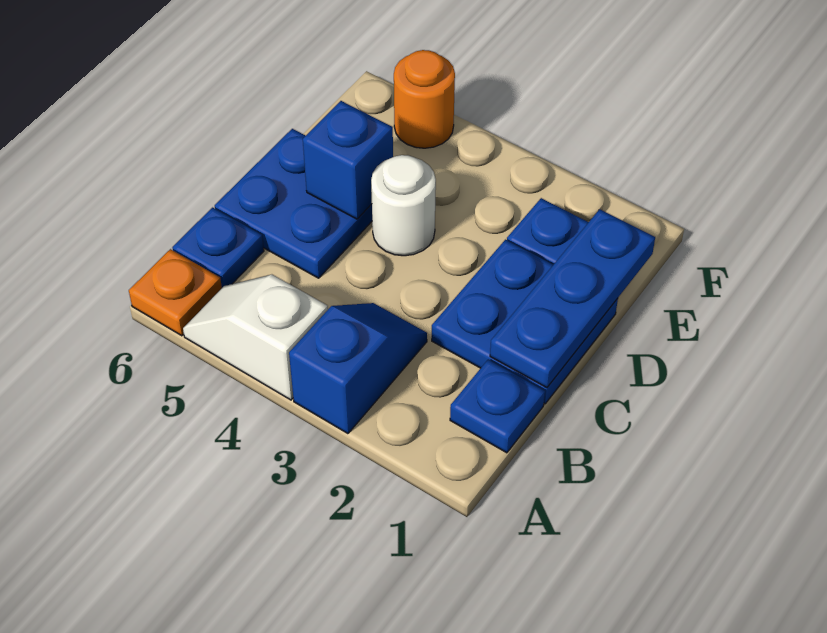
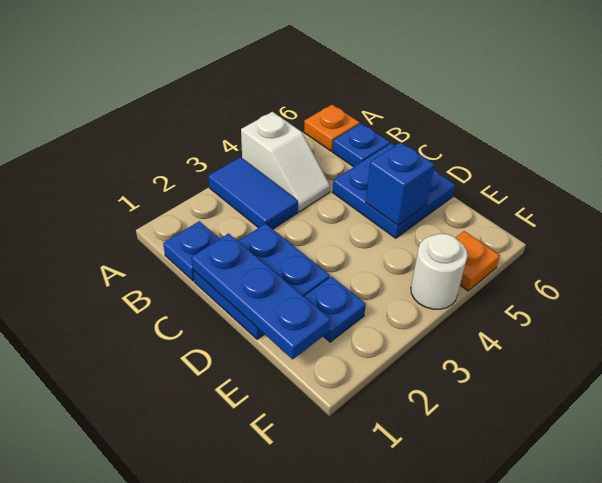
blue 1x2 slope [289,303,427,434] -> blue 1x2 tile [208,157,298,229]
white 1x2 slope [183,274,328,400] -> white 1x2 slope turned to [241,112,330,212]
white 1x1 round brick [371,155,436,256] -> white 1x1 round brick moved to [411,234,467,309]
orange 1x1 round brick [394,50,455,148] -> orange 1x1 plate [456,231,500,291]

